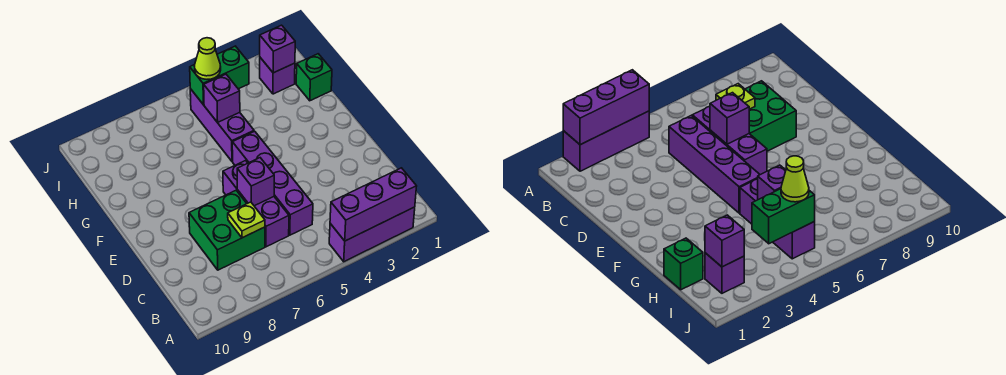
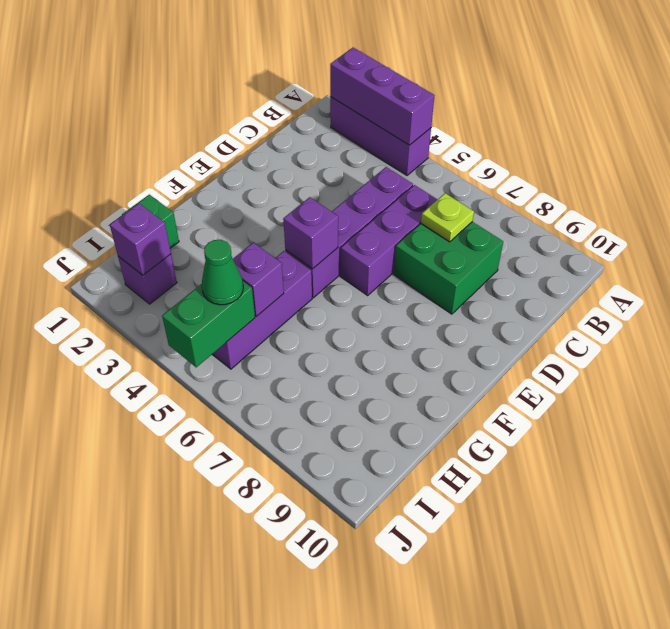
purple 1x1 brick [237,158,274,206] -> purple 1x1 brick moved to [283,197,338,269]
green 1x2 brick [190,46,249,105] -> green 1x2 brick turned to [162,281,255,367]
lime 1x1 cone [194,38,221,79] -> green 1x1 cone [202,240,243,305]

